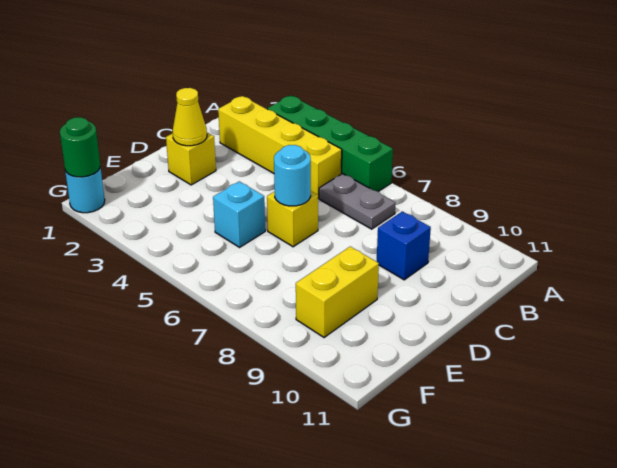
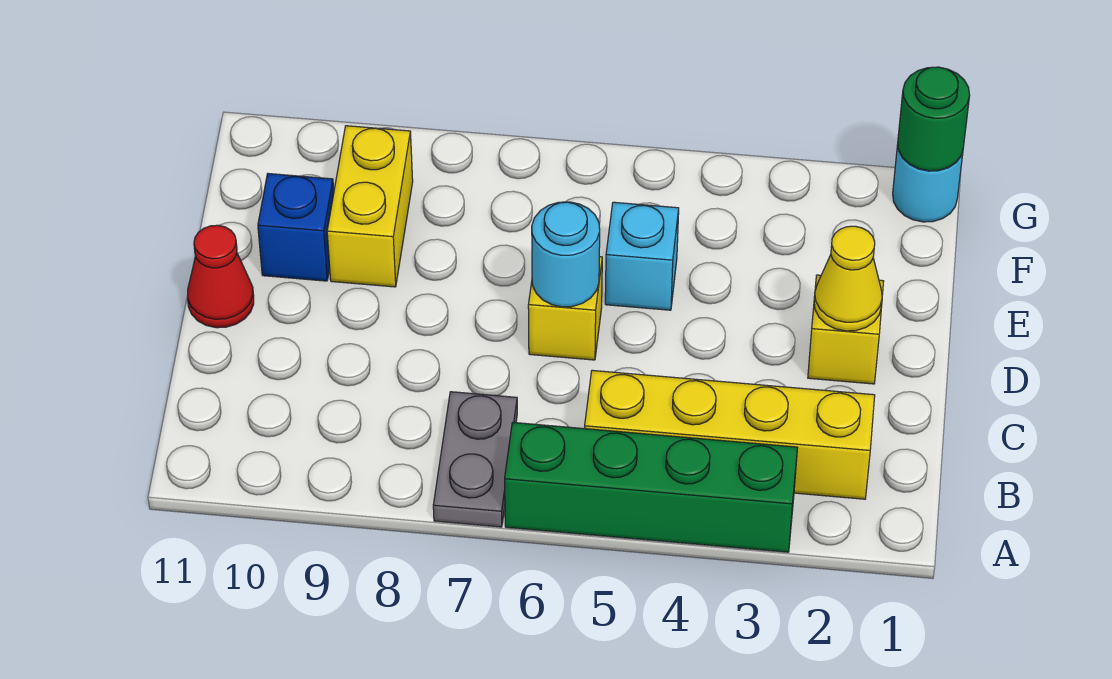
grey 1x2 plate [319,174,395,229] -> grey 1x2 plate turned to [433,392,517,527]
blue 1x1 brick [377,211,431,280] -> blue 1x1 brick moved to [258,174,334,281]
none -> red 1x1 cone [188,225,254,328]

